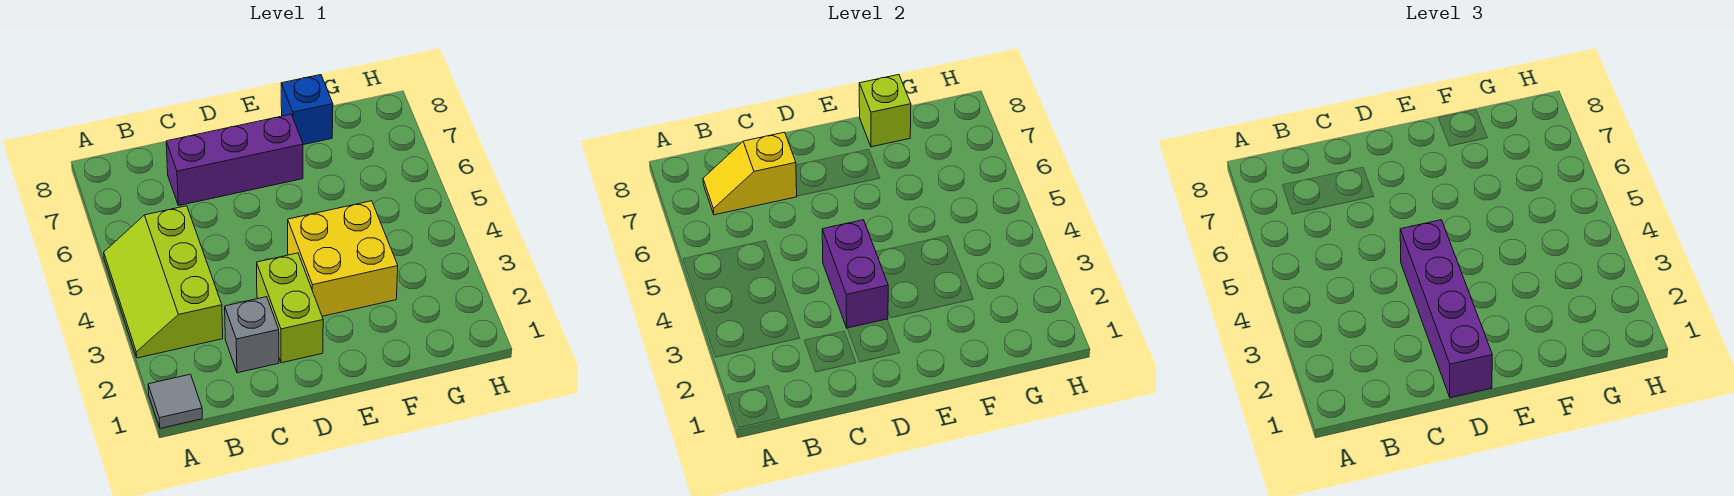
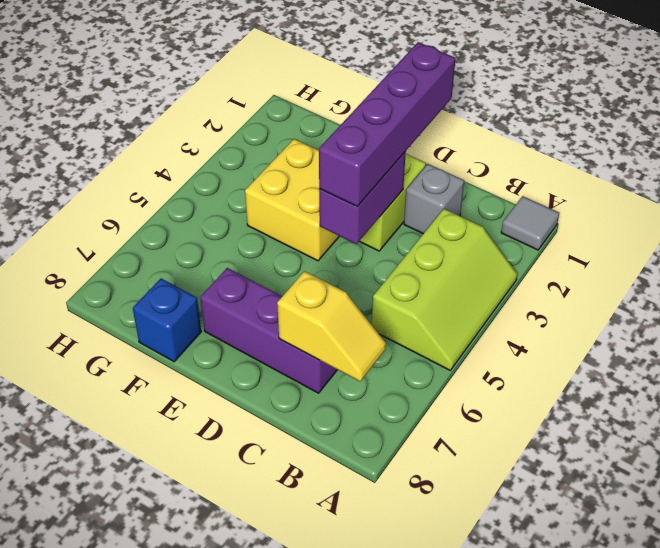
lime 1x1 brick [859,75,911,147] -> none

